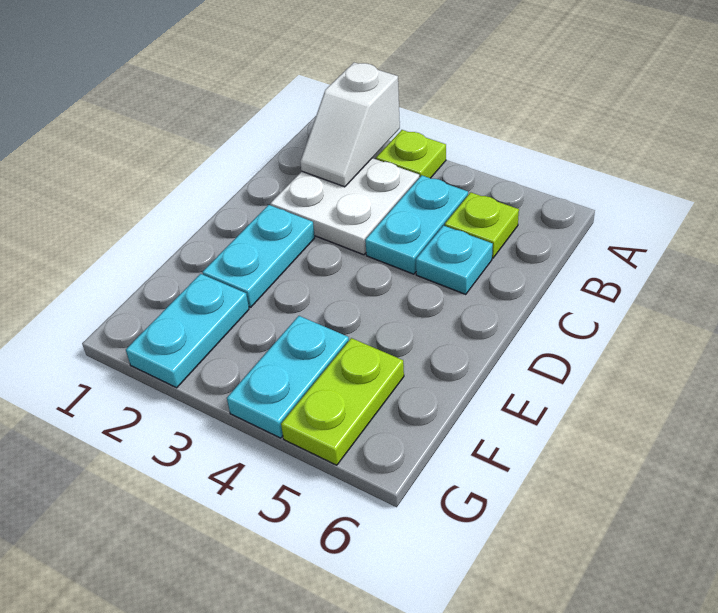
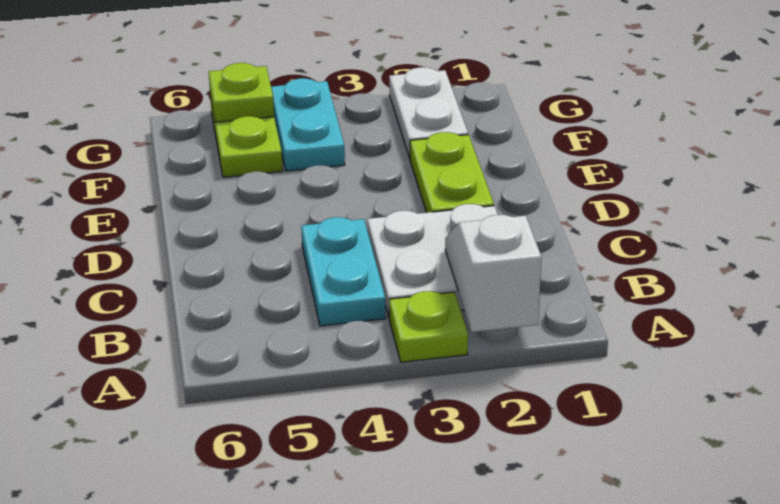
lime 1x1 plate [445,192,519,258] -> lime 1x1 plate moved to [209,63,274,122]
cyan 1x1 plate [416,226,493,294] -> none
cyan 1x2 plate [202,205,315,307] -> lime 1x2 plate [410,132,494,213]
cyan 1x2 plate [126,274,249,388] -> white 1x2 plate [389,67,468,158]

